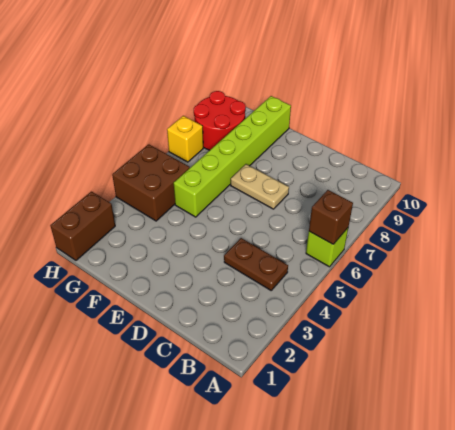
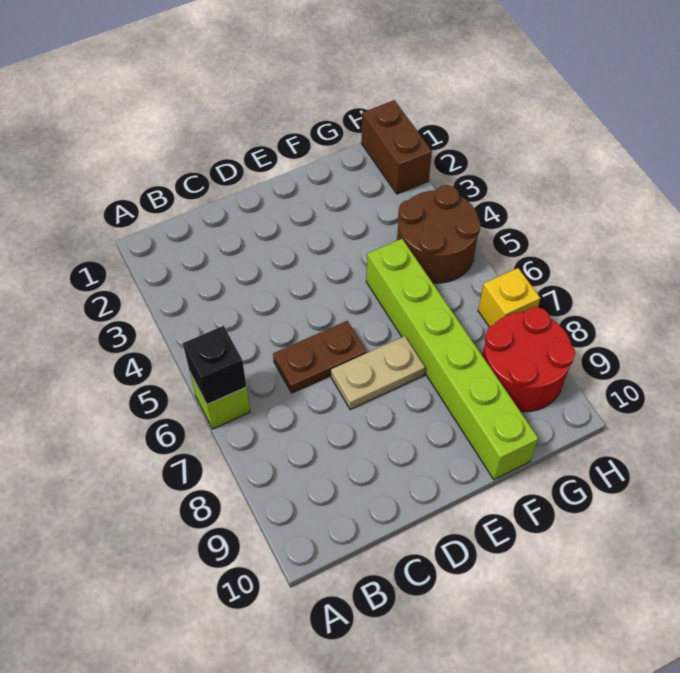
brown 1x1 brick [309,190,353,244] -> black 1x1 brick [183,326,247,405]
brown 1x2 plate [224,238,288,290] -> brown 1x2 plate moved to [273,321,366,393]
brown 2x2 brick [112,144,190,221] -> brown 2x2 round brick [397,185,481,283]

